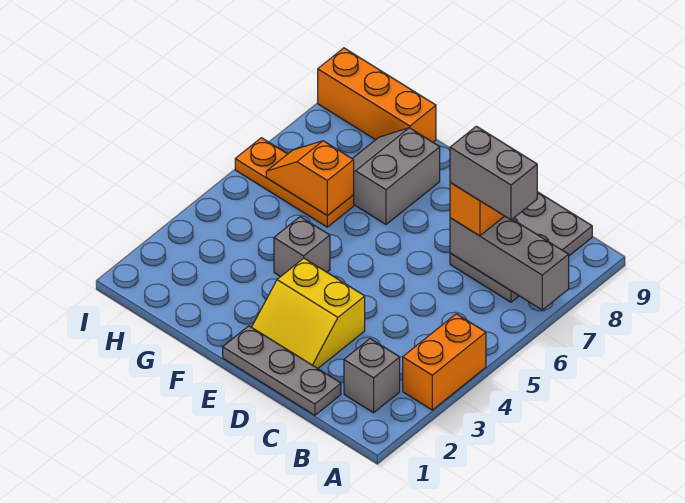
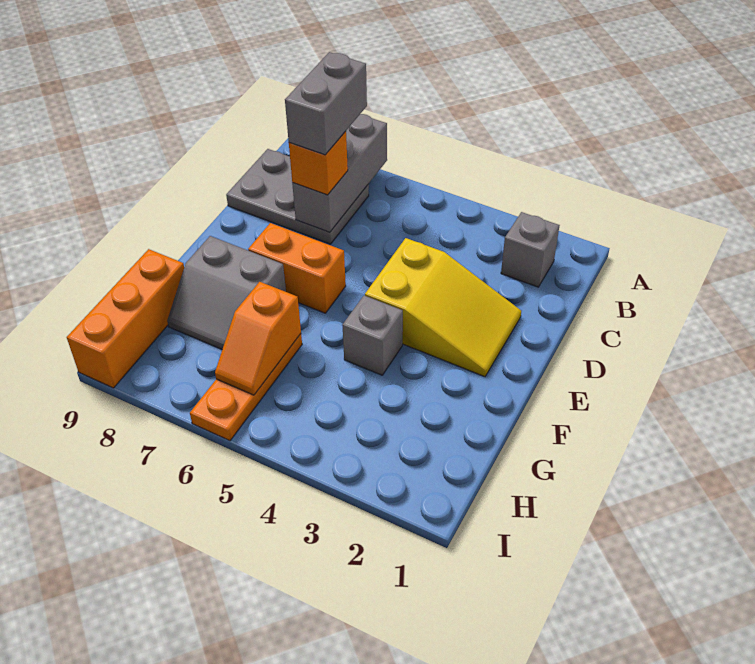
orange 1x2 brick [403,314,486,410] -> orange 1x2 brick moved to [248,223,346,313]
grey 1x3 plate [223,326,341,415] -> none
yellow 2x2 slope [252,258,365,368] -> yellow 2x3 slope [365,238,521,377]

